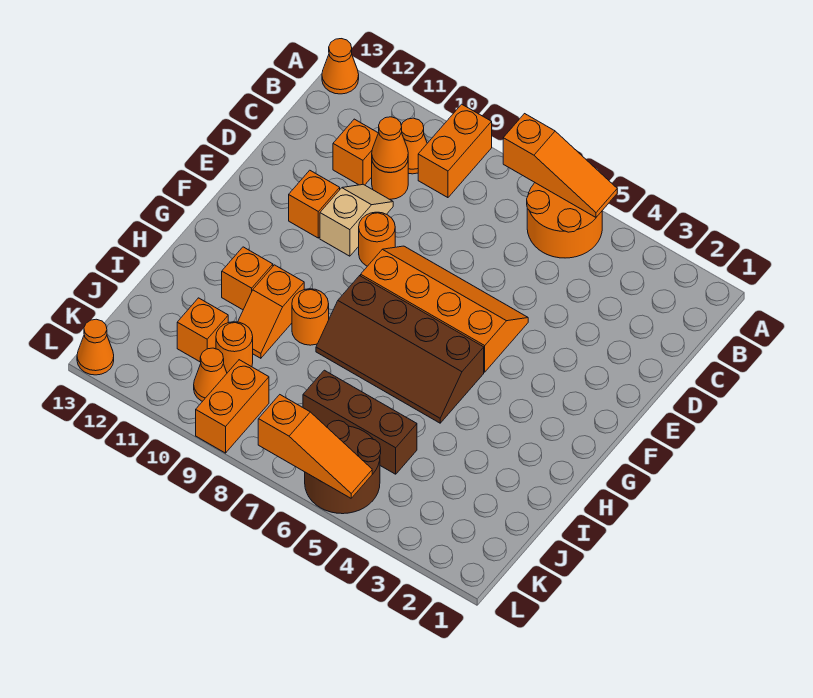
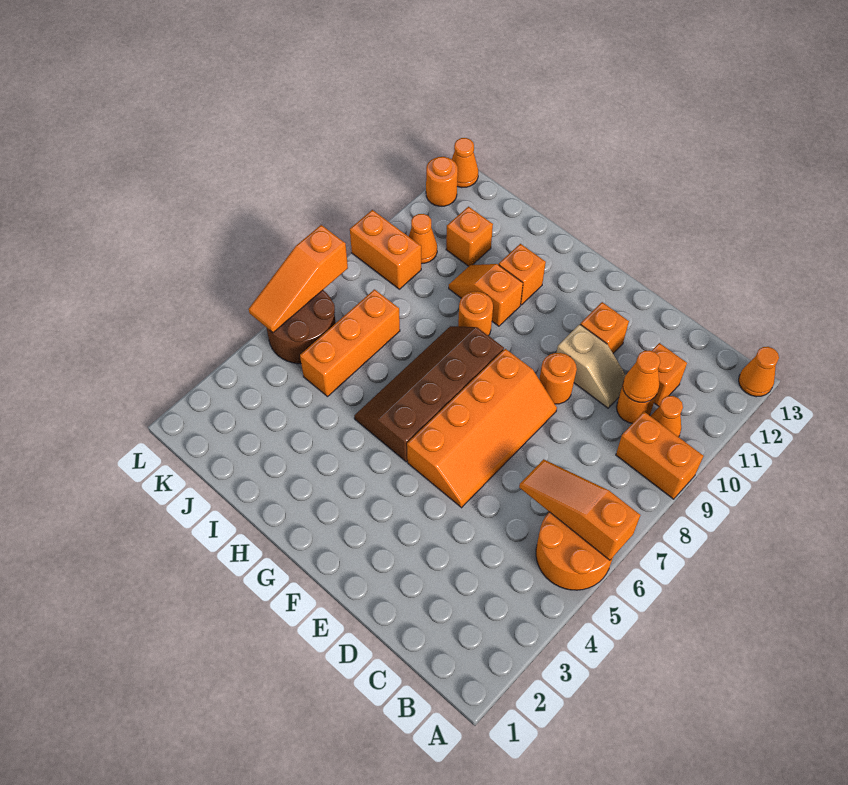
orange 1x3 slope [503,114,617,217] -> orange 1x3 slope turned to [519,459,640,560]
brown 1x3 brick [303,370,417,474] -> orange 1x3 brick [300,289,400,397]
orange 1x1 round brick [216,322,253,373] -> orange 1x1 round brick moved to [426,157,458,206]

